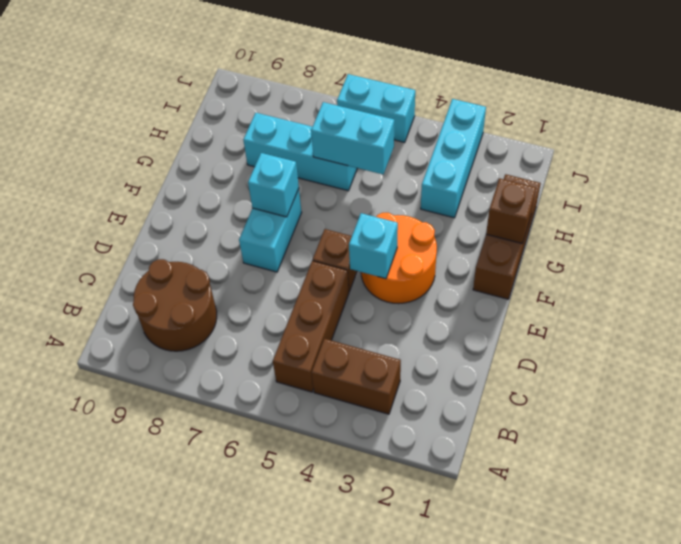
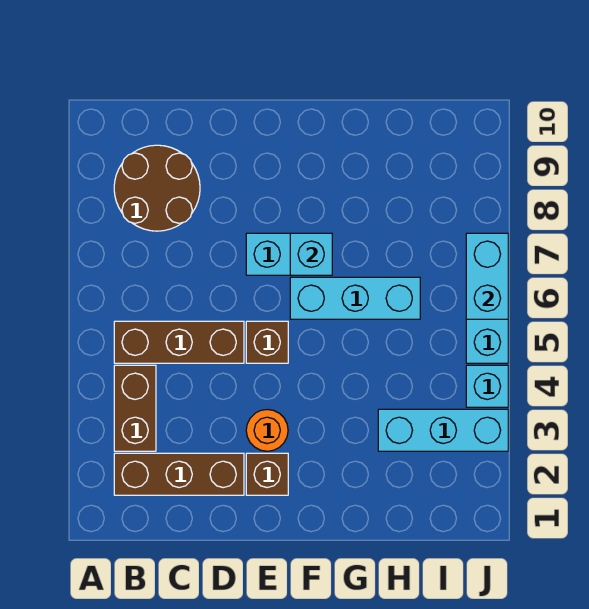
orange 2x2 round brick [361,213,437,304] -> orange 1x1 round brick [246,409,288,451]
cyan 1x1 brick [349,213,398,279] -> cyan 1x1 brick moved to [466,365,508,407]
brown 1x3 brick [473,174,541,299] -> brown 1x3 brick moved to [114,453,244,495]
brown 1x1 brick [486,178,536,244] -> brown 1x1 brick moved to [246,453,288,495]
cyan 1x2 brick [311,102,394,174] -> cyan 1x2 brick moved to [466,233,508,319]
cyan 1x3 brick [243,113,357,191] -> cyan 1x3 brick turned to [290,277,420,319]

